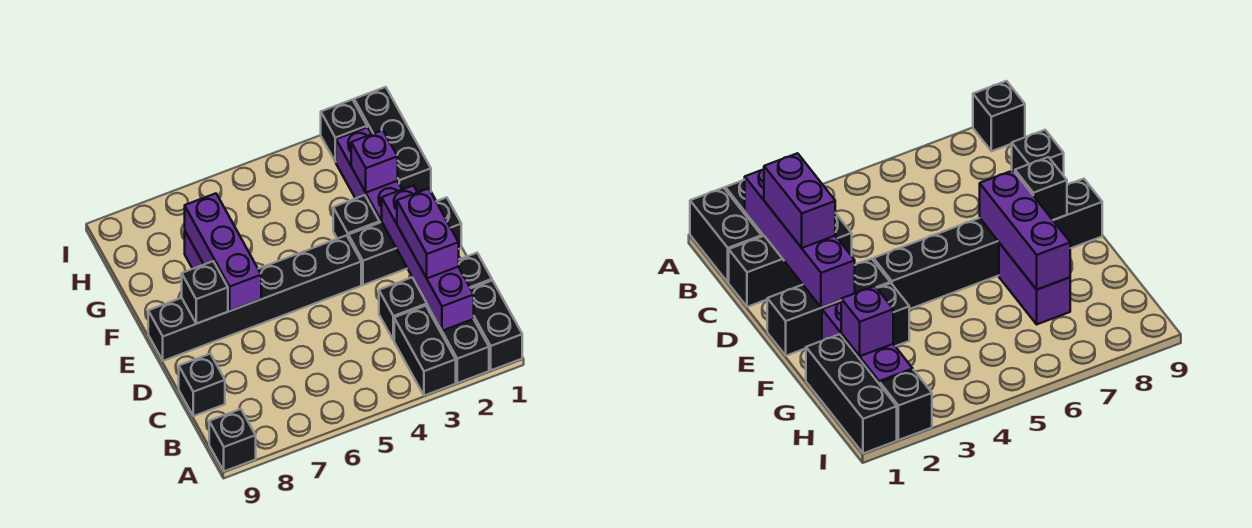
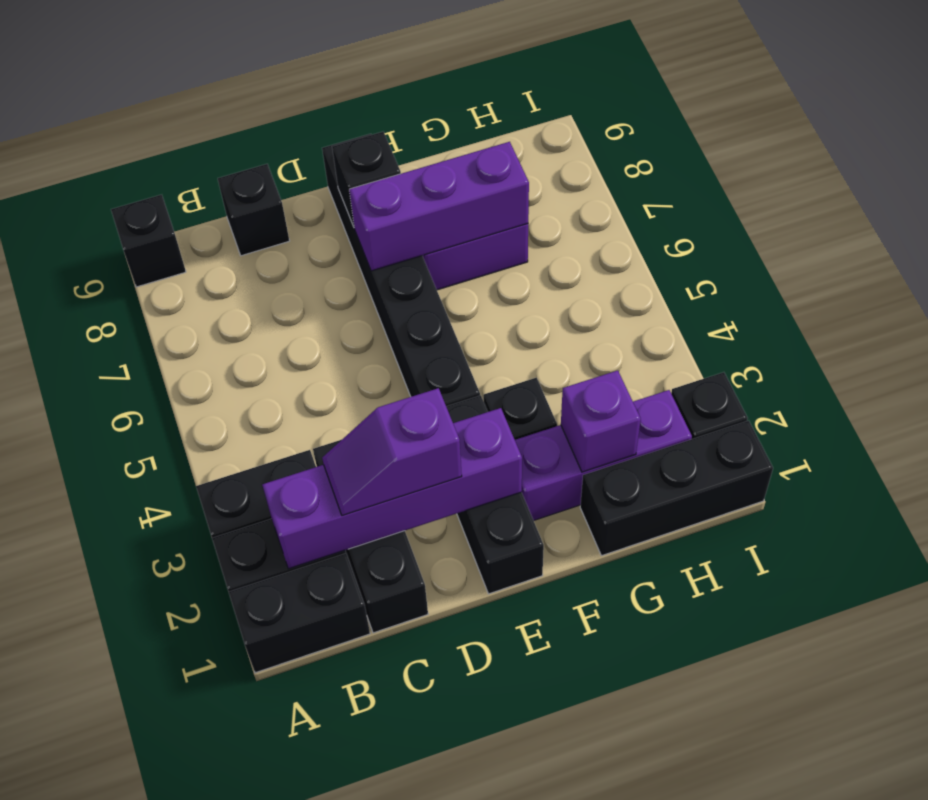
purple 1x2 brick [397,188,459,278] -> purple 1x2 slope [322,388,462,516]

